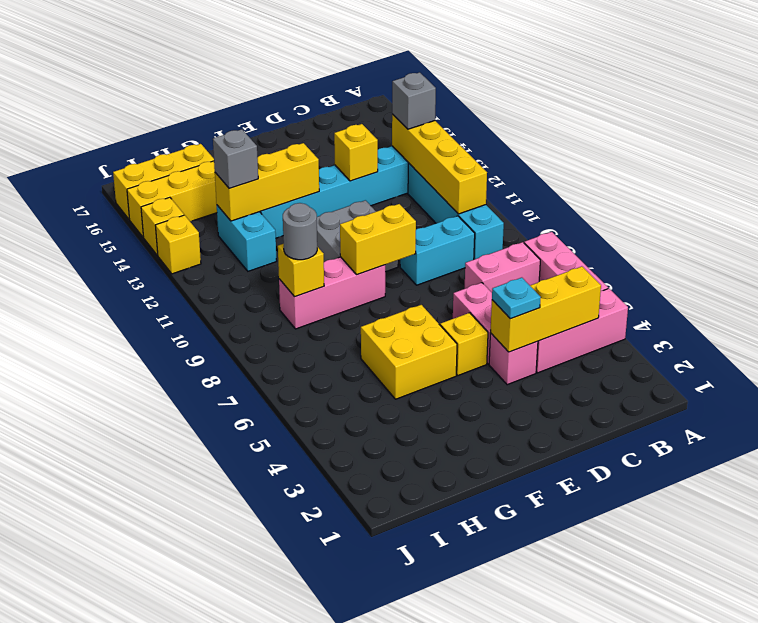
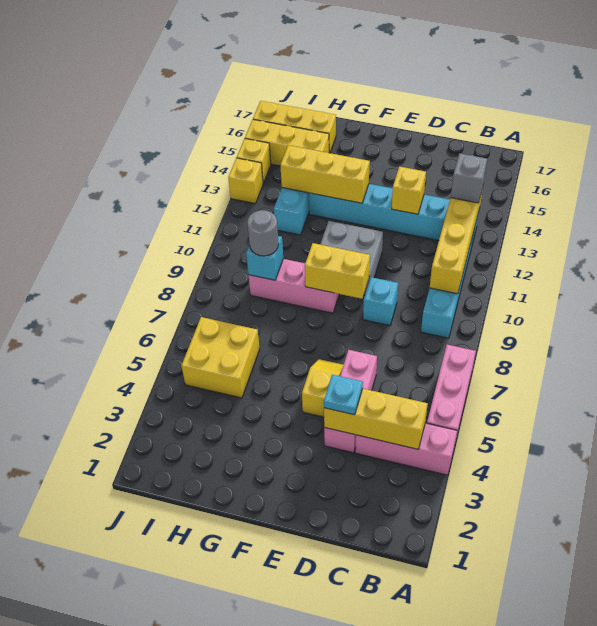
pink 1x2 brick [465,242,540,292] -> none
cyan 1x2 brick [400,216,475,285] -> cyan 1x1 brick [363,277,398,325]
yellow 2x2 brick [361,305,457,399] -> yellow 2x2 brick moved to [182,317,260,398]
yellow 1x1 brick [278,244,324,297] -> cyan 1x1 brick [246,236,283,280]
grey 1x1 brick [213,129,258,188] -> none

